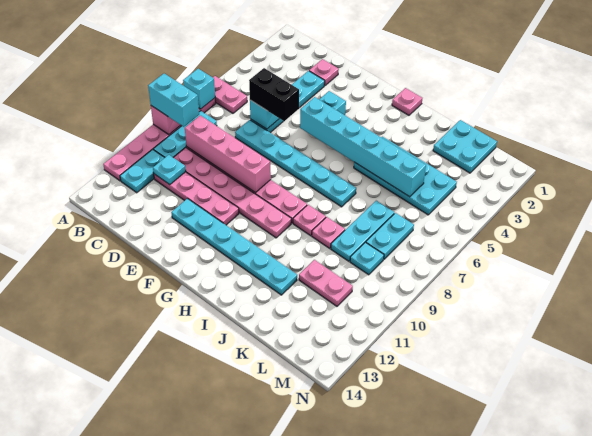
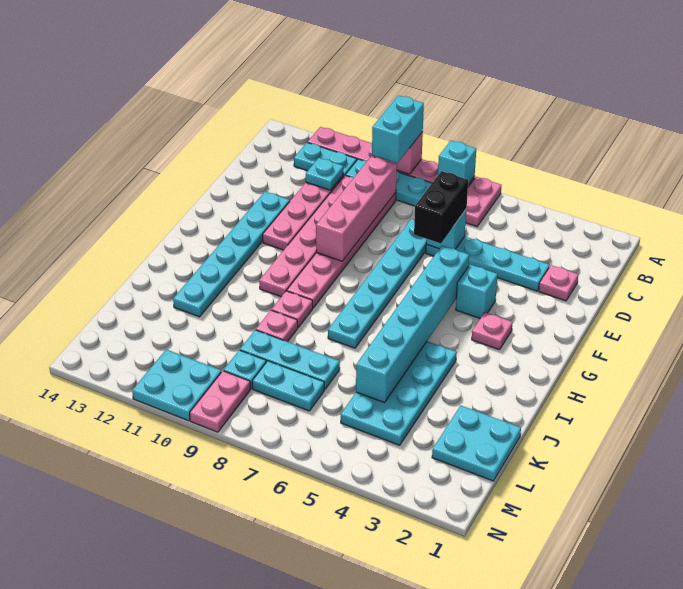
pink 1x1 plate [392,88,422,115] -> pink 1x1 plate moved to [472,312,513,350]
pink 1x2 plate [299,260,353,306] -> pink 1x2 plate moved to [190,371,250,432]
none -> cyan 2x2 plate [132,349,221,421]

